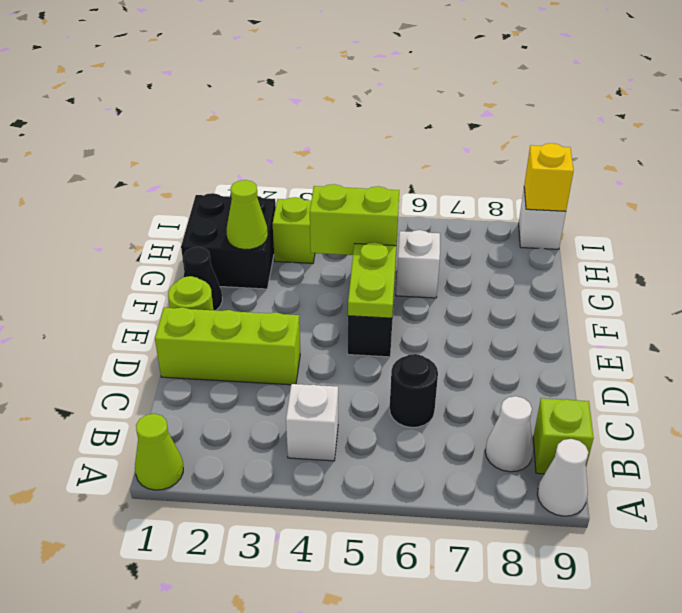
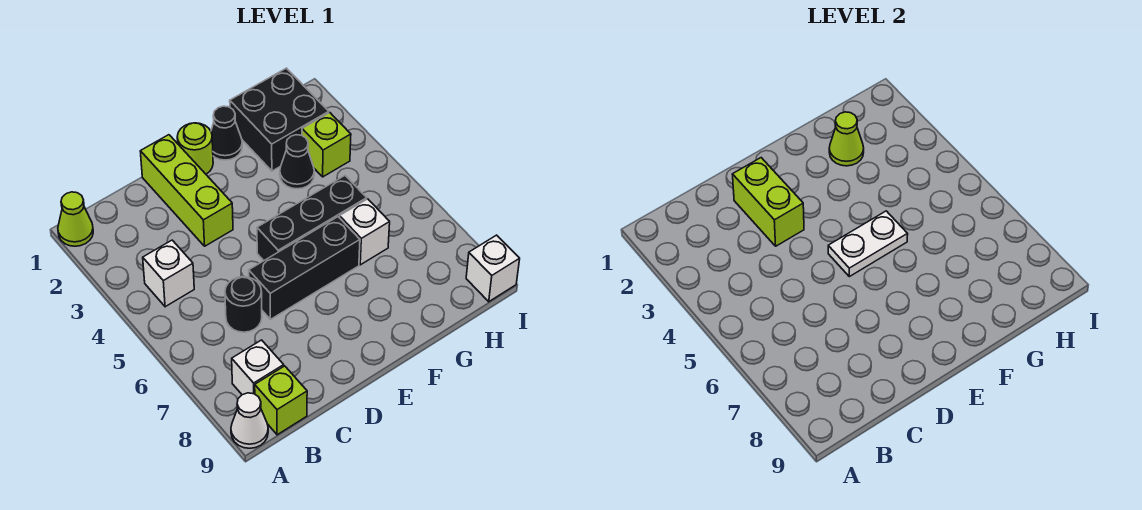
white 1x1 cone [485,396,533,472] -> white 1x1 brick [232,340,284,395]
none -> black 1x3 brick [249,217,360,319]
lime 1x2 plate [348,242,396,318] -> white 1x2 plate [828,211,908,277]
none -> black 1x1 cone [280,135,314,189]
lime 1x2 brick [310,184,399,255] -> lime 1x2 brick moved to [732,158,804,246]
yellow 1x1 brick [524,143,574,211] -> none

